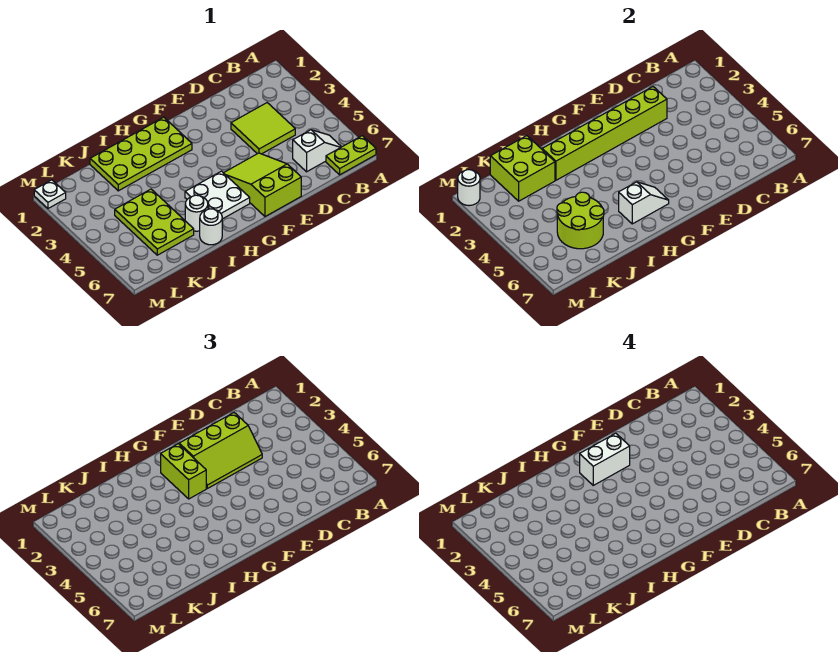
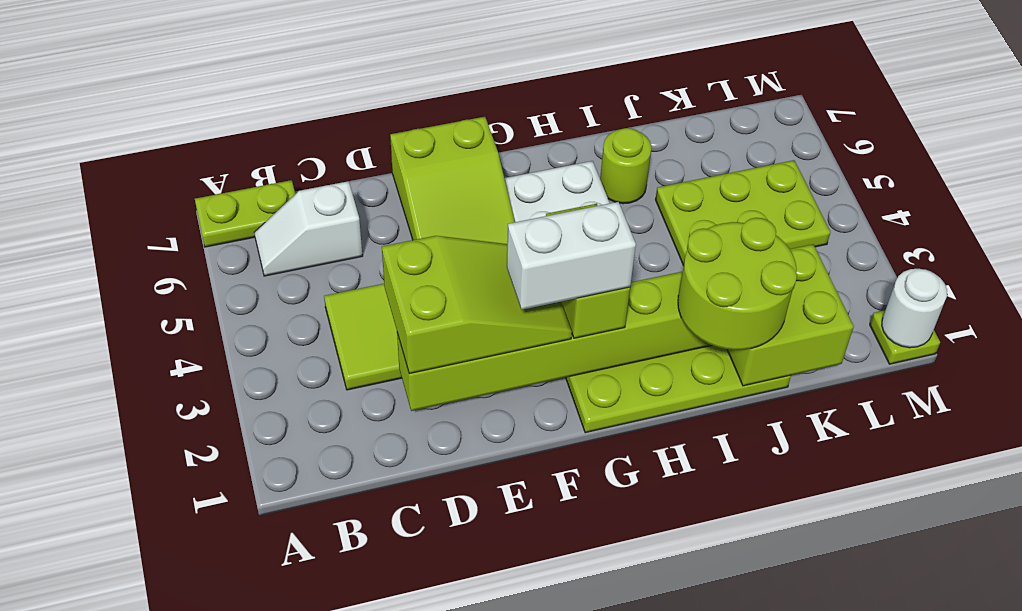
lime 2x3 slope [179,413,262,488] -> lime 2x3 slope turned to [382,236,572,374]
white 1x2 slope [619,182,669,224] -> none
white 1x1 round brick [185,195,208,231] -> lime 1x1 round brick [600,128,652,204]
white 1x1 round brick [200,209,222,245] -> none
lime 2x3 plate [115,189,194,255] -> lime 2x3 plate turned to [655,160,830,265]
lime 2x2 round brick [557,192,604,249] -> lime 2x2 round brick moved to [678,218,797,350]
white 1x1 plate [34,180,66,208] -> lime 1x1 plate [870,310,940,364]

